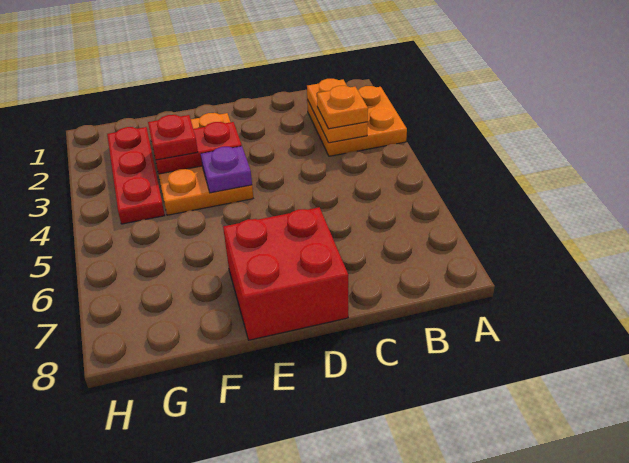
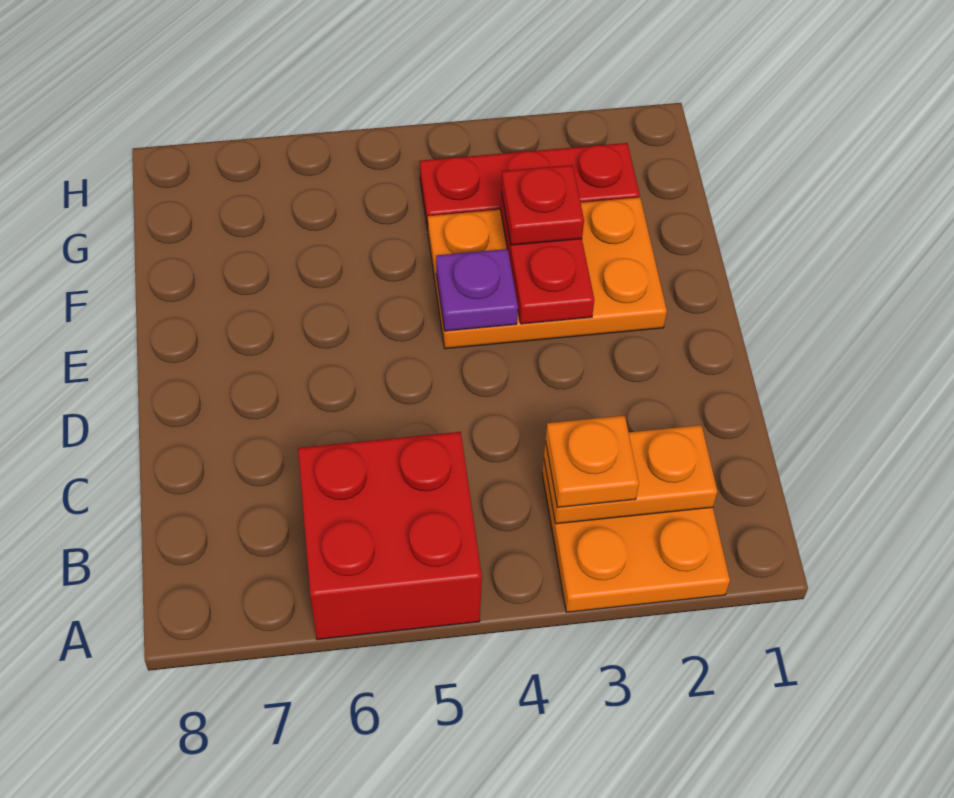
red 2x2 brick [223,207,348,340] -> red 2x2 brick moved to [298,432,482,640]

